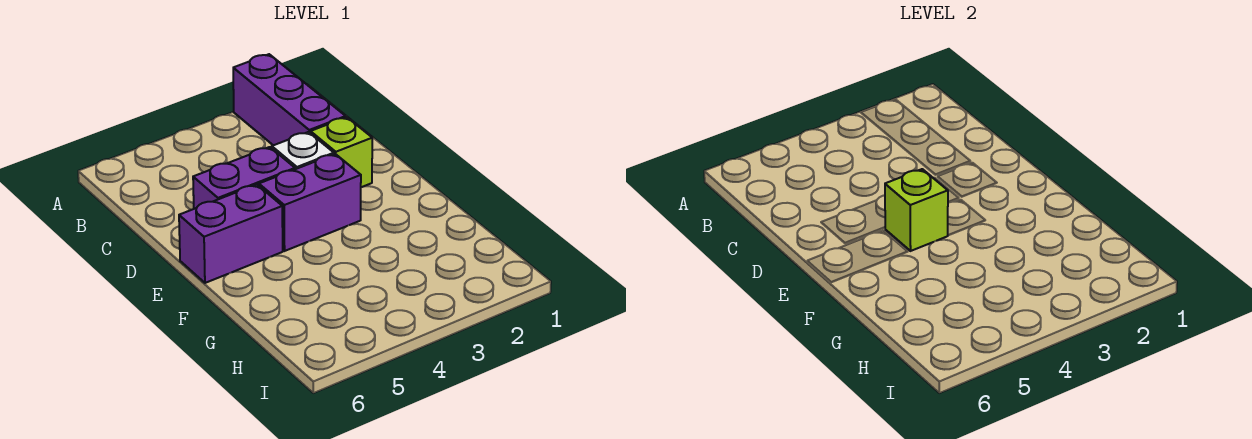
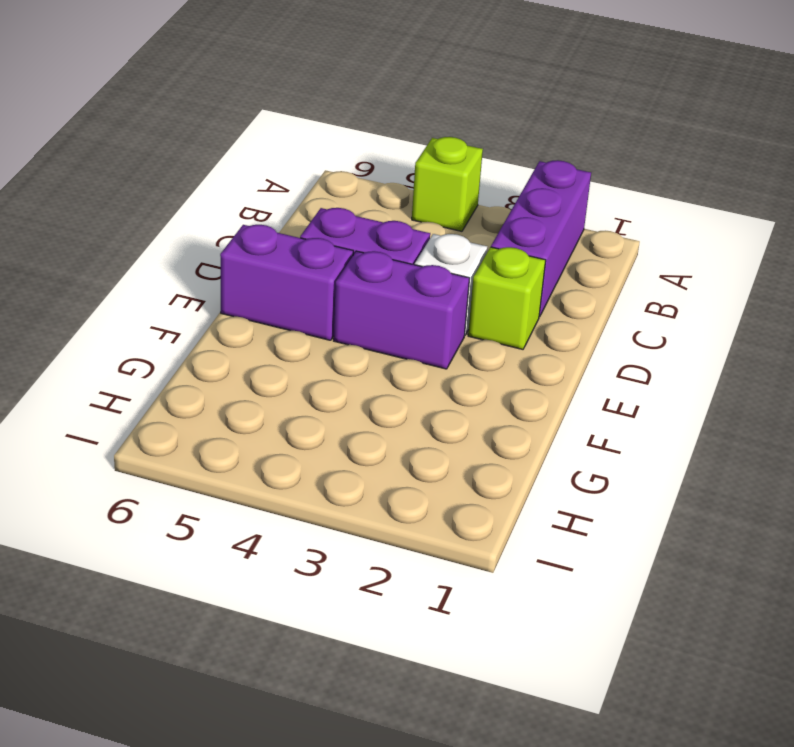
lime 1x1 brick [885,169,948,251] -> lime 1x1 brick moved to [412,137,483,231]

